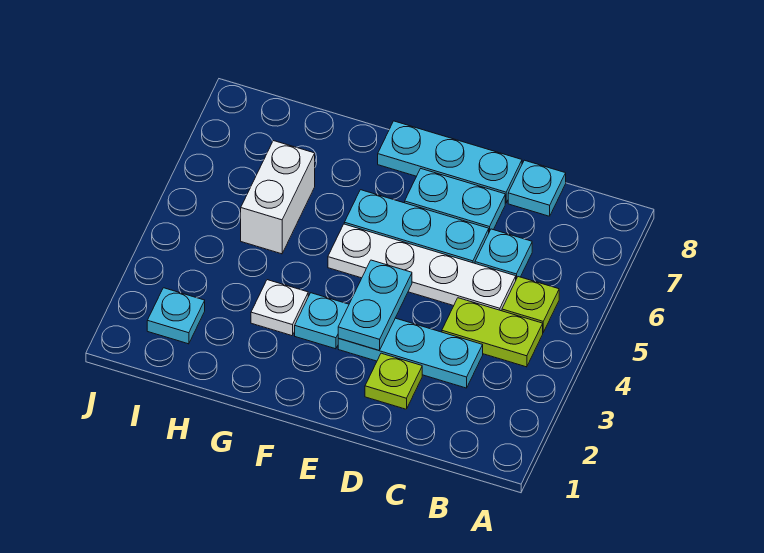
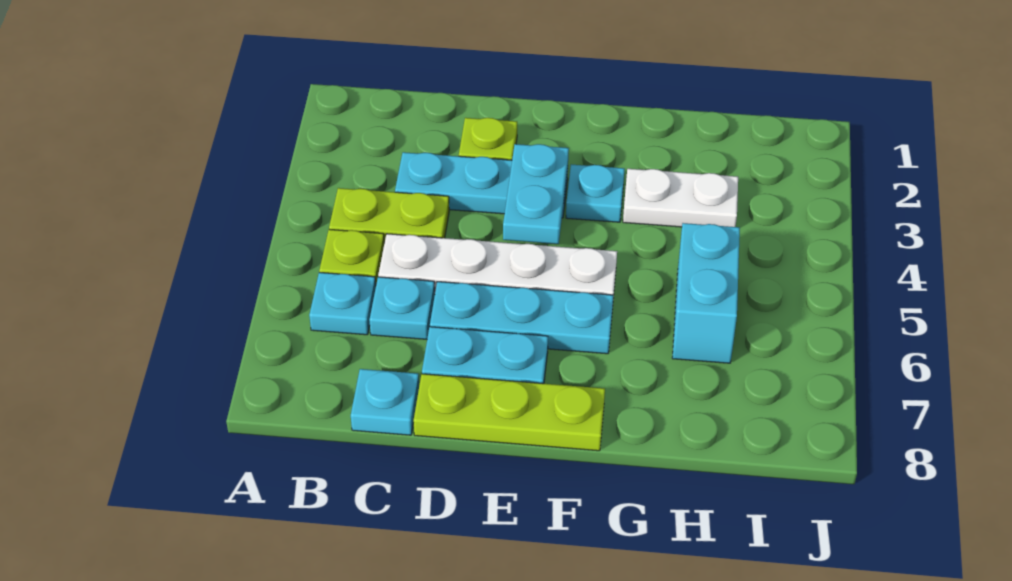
cyan 1x3 plate [378,121,522,203] -> lime 1x3 plate [414,374,605,451]
white 1x1 plate [251,280,308,336] -> white 1x2 plate [623,169,738,227]
white 1x2 brick [241,141,315,254] -> cyan 1x2 brick [672,223,740,363]
cyan 1x1 plate [147,288,205,344] -> cyan 1x1 plate moved to [309,272,376,335]

